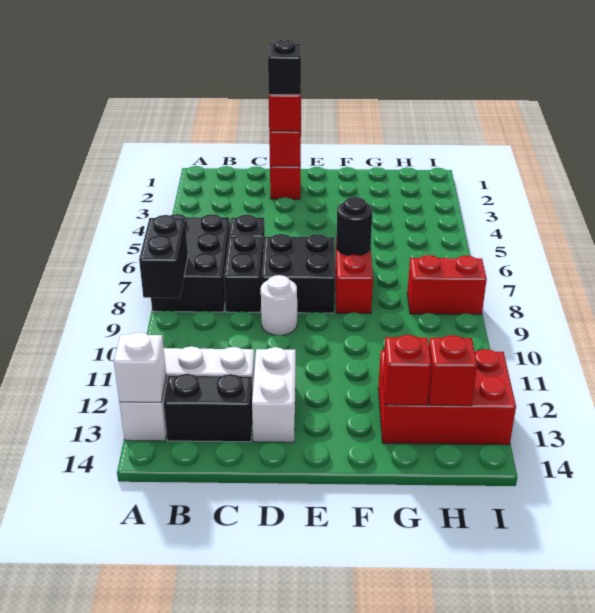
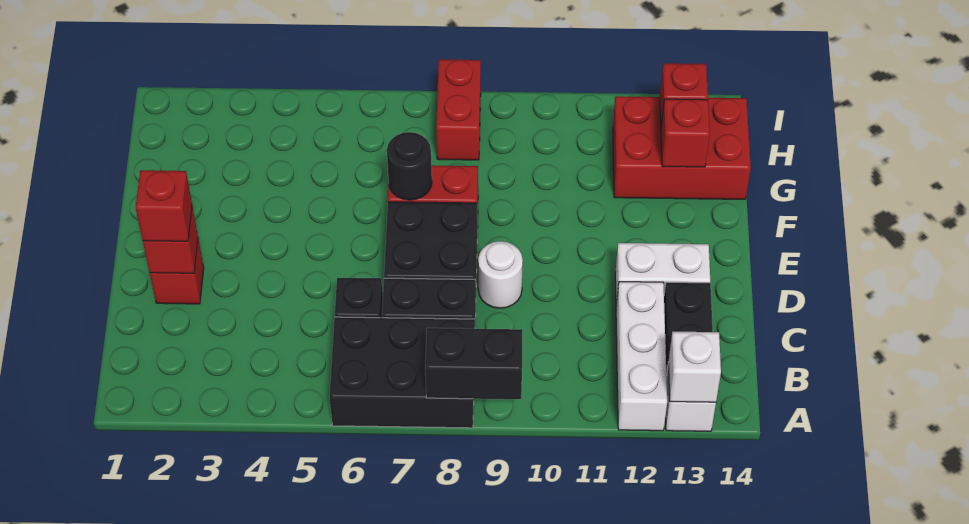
black 1x1 brick [268,40,301,95] -> none
red 2x3 brick [378,349,516,445] -> red 2x3 brick turned to [613,96,751,199]

